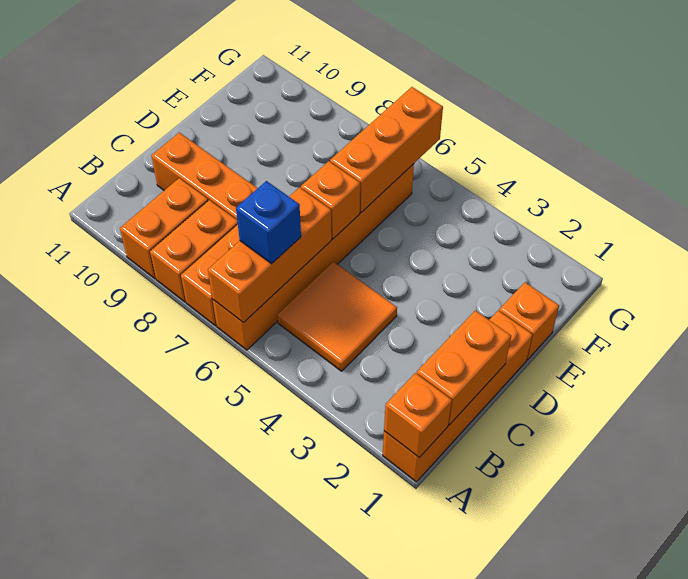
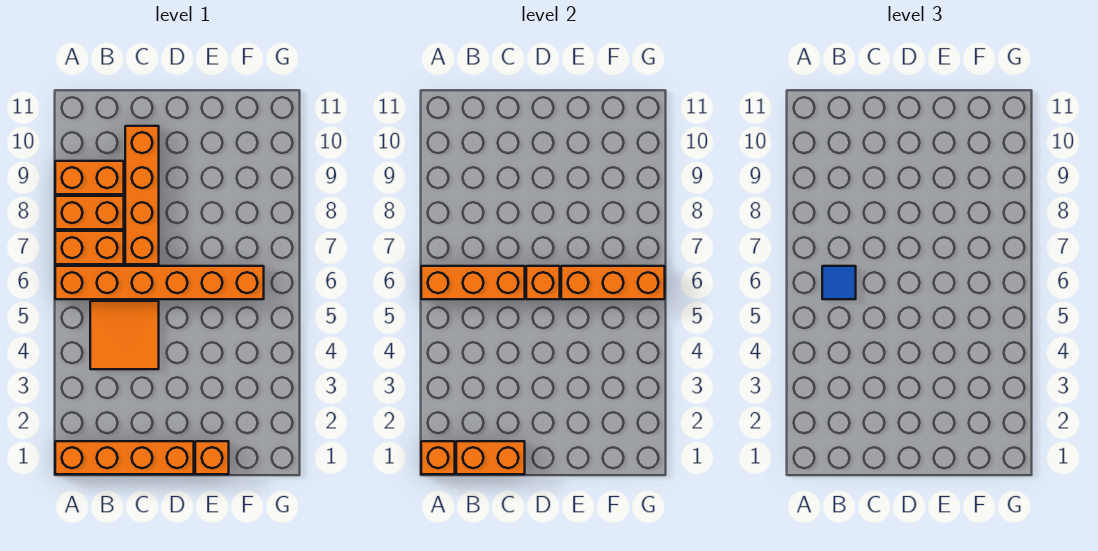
blue 1x1 brick [236,181,301,264] -> blue 1x1 tile [822,266,856,299]

